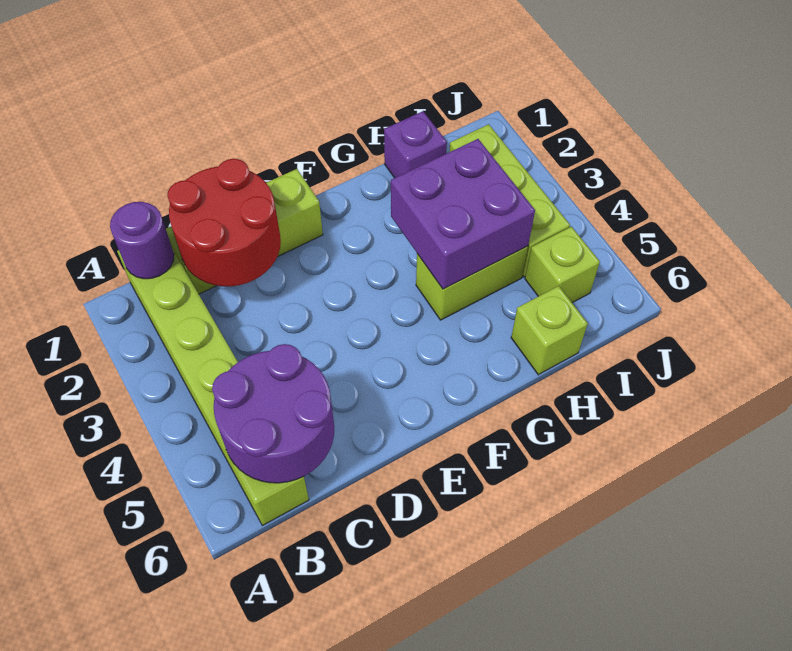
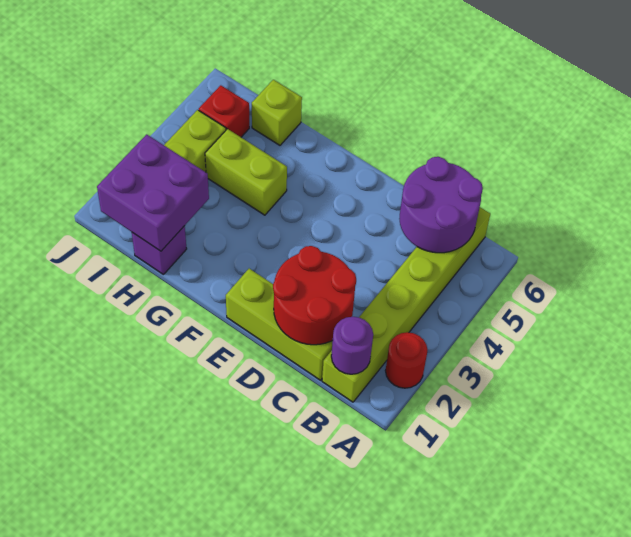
none -> red 1x1 round brick [385,332,428,388]
purple 2x2 brick [391,139,535,289] -> purple 2x2 brick moved to [97,134,209,251]
lime 1x1 brick [525,227,600,303] -> red 1x1 brick [199,85,249,137]

